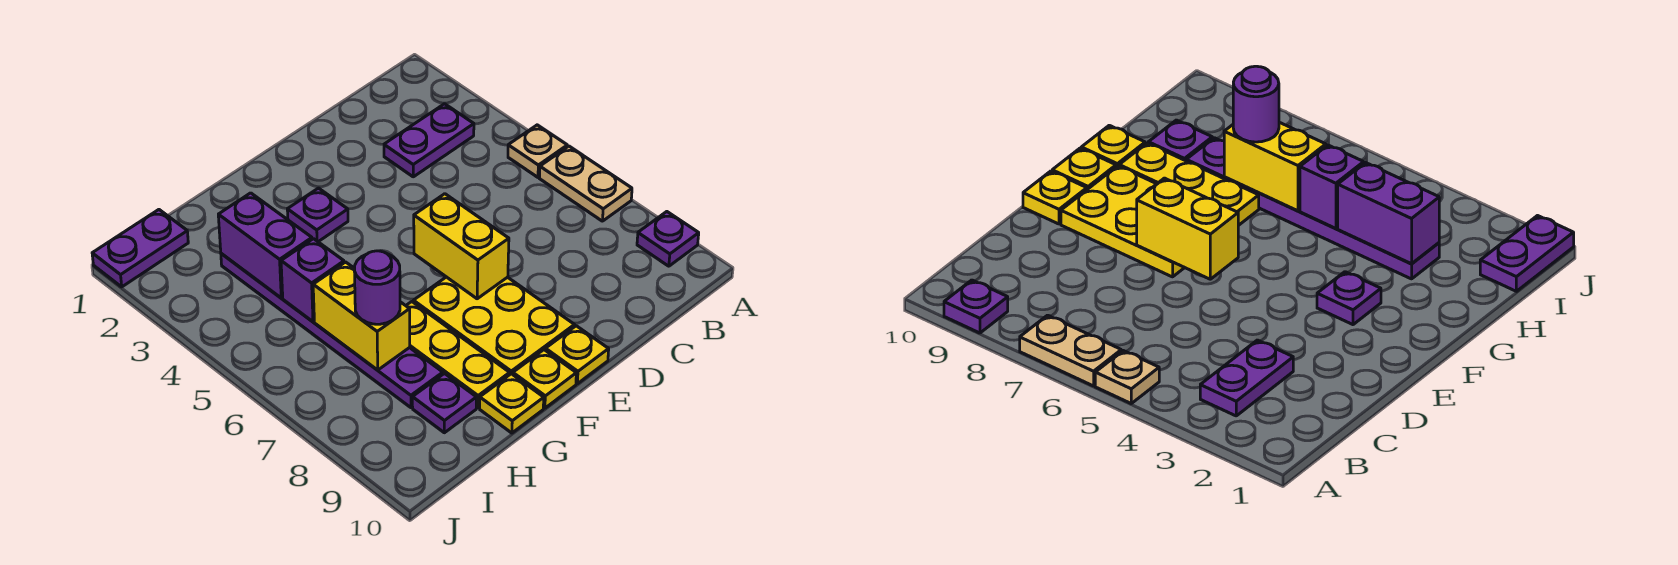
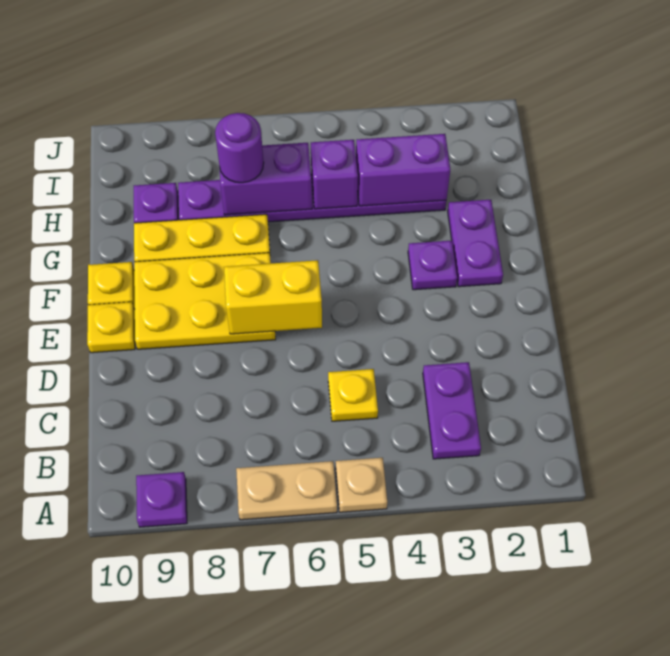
yellow 1x1 plate [480,374,544,433] -> yellow 1x1 plate moved to [328,369,378,421]
yellow 1x2 brick [313,262,410,370] -> purple 1x2 brick [220,143,312,215]
purple 1x2 plate [92,210,188,287] -> purple 1x2 plate moved to [448,200,503,287]

